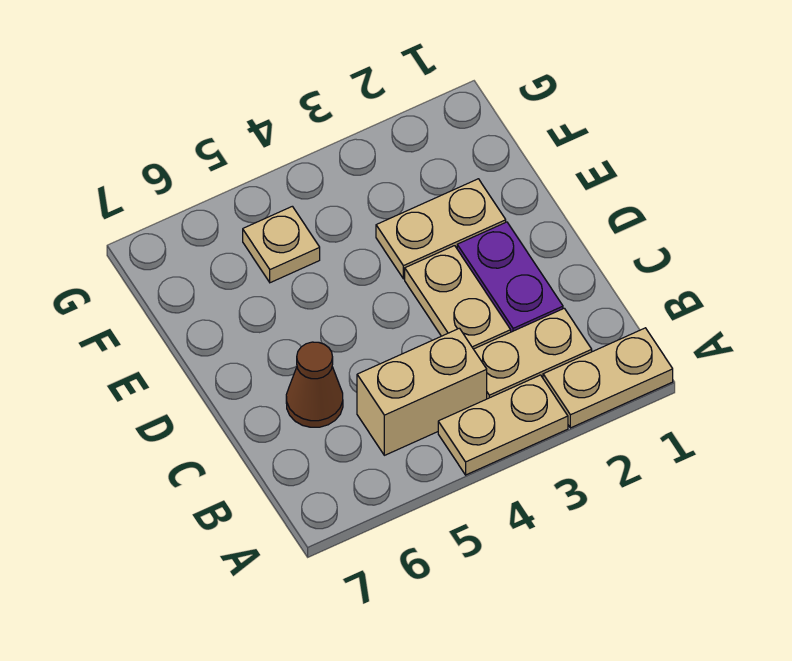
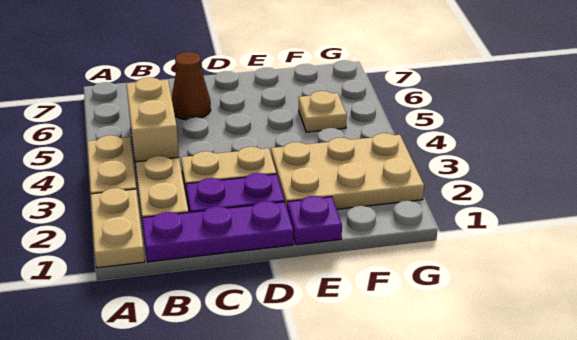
none -> purple 1x3 plate [142,201,293,262]
none -> purple 1x1 plate [287,196,342,245]
tan 1x2 plate [376,179,506,279] -> tan 2x3 plate [271,133,424,209]

